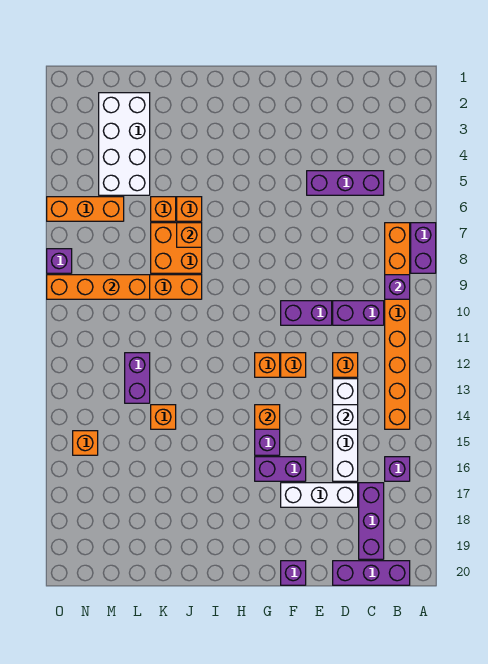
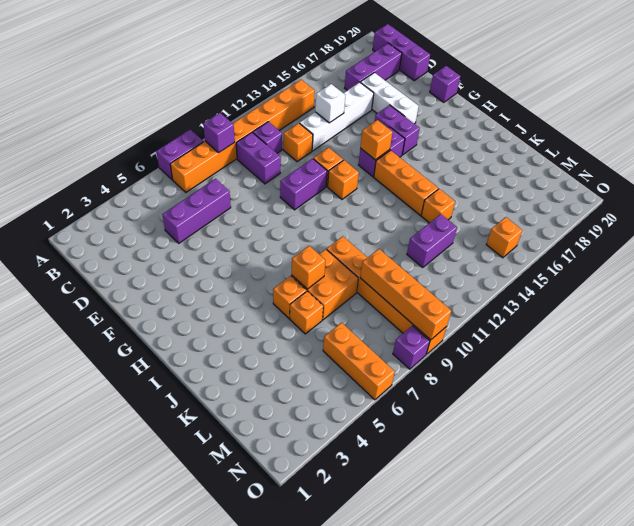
purple 1x1 brick [385,457,410,481] -> purple 1x1 brick moved to [253,122,282,153]
purple 1x3 brick [307,171,384,195] -> purple 1x3 brick turned to [162,179,231,243]
purple 1x2 brick [281,301,332,325] -> purple 1x2 brick turned to [280,159,327,210]
none -> orange 1x3 brick [374,150,438,215]
white 2x4 brick [99,93,150,195] -> none

